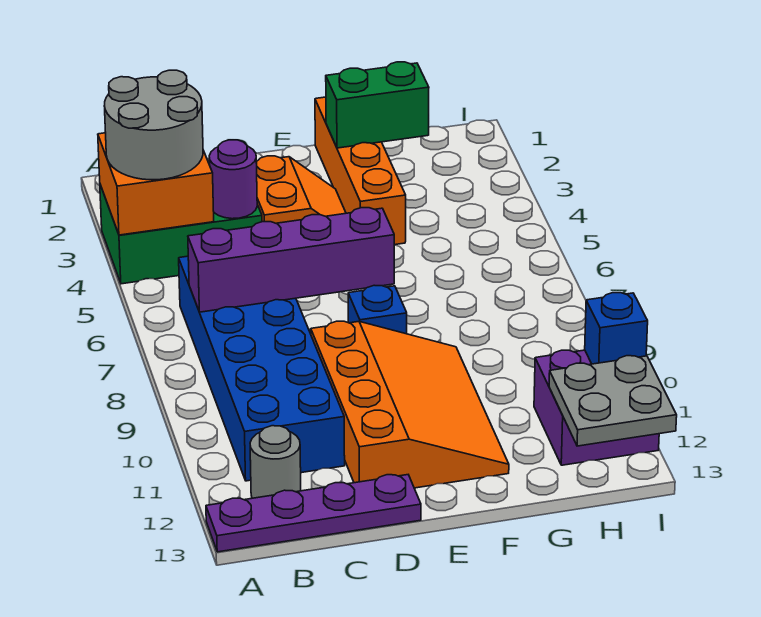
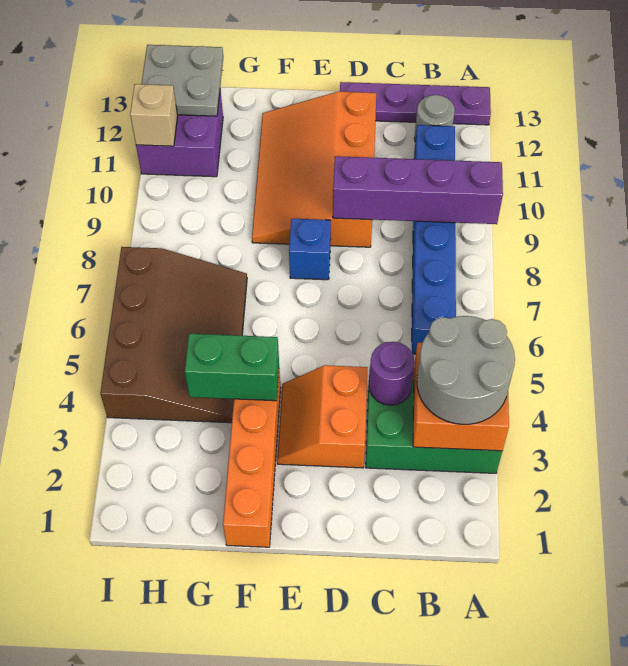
blue 2x6 brick [179,256,345,481] -> blue 1x6 brick [412,125,456,354]
purple 1x4 brick [188,208,394,312] -> purple 1x4 brick moved to [333,156,503,224]
green 1x2 brick [326,62,429,148] -> green 1x2 brick moved to [185,334,279,401]
none -> brown 3x4 slope [100,247,247,423]
blue 1x1 brick [585,293,648,364] -> tan 1x1 brick [130,84,178,146]

